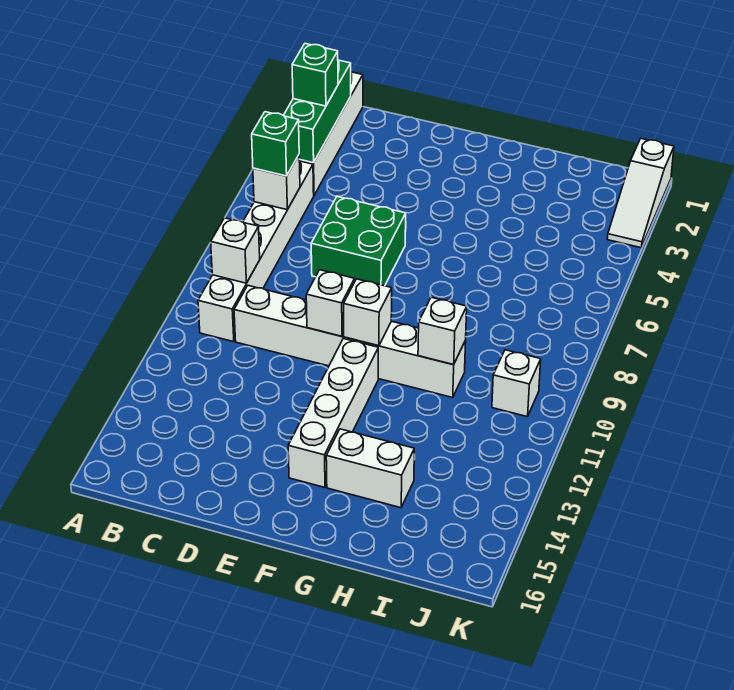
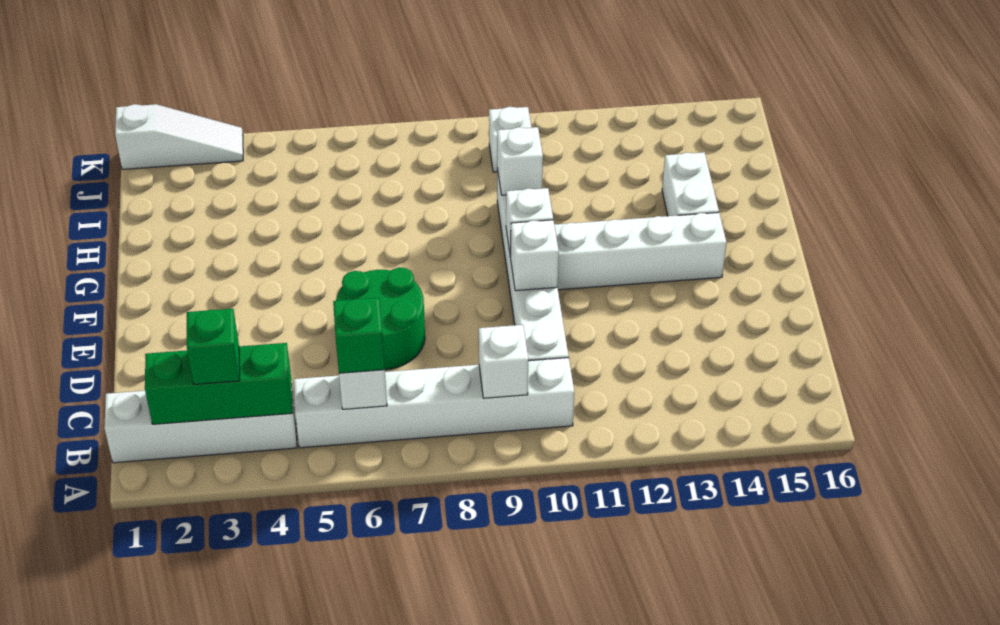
green 2x2 brick [311,197,406,286] -> green 2x2 round brick [336,268,425,370]

